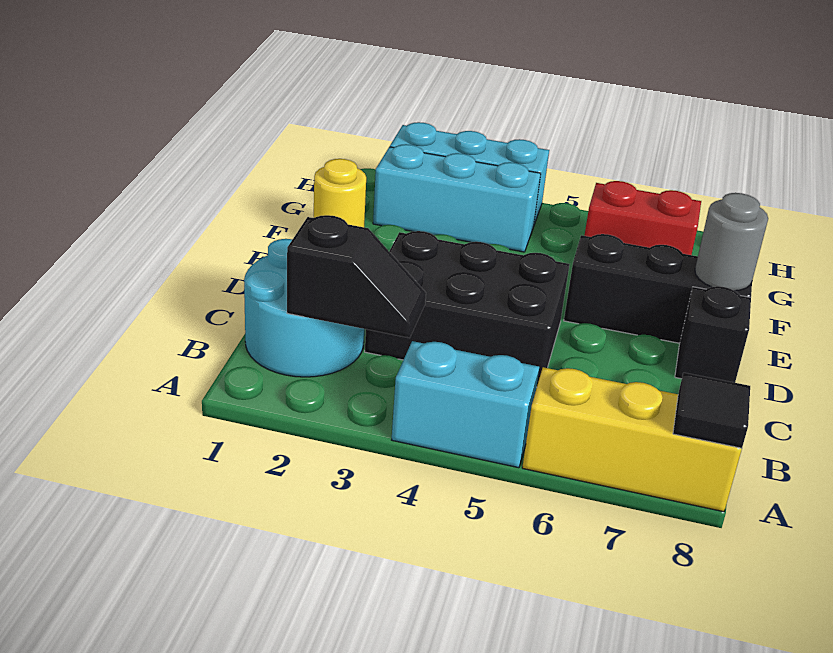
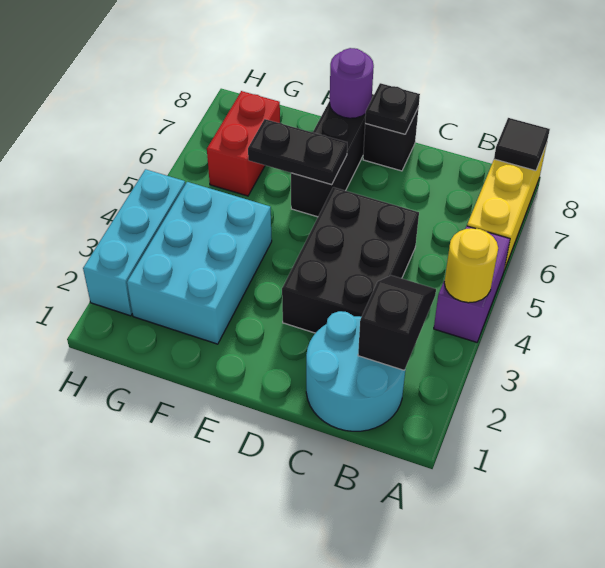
cyan 1x2 brick [392,341,539,468] -> purple 1x2 brick [434,226,510,342]
none -> black 1x1 plate [365,83,420,134]
none -> black 1x2 plate [248,119,347,184]
grey 1x1 round brick [695,193,768,291] -> purple 1x1 round brick [330,48,374,118]
yellow 1x1 round brick [314,159,366,227] -> yellow 1x1 round brick moved to [444,228,498,303]
cyan 1x3 brick [373,144,541,252] -> cyan 2x3 brick [127,182,272,344]

